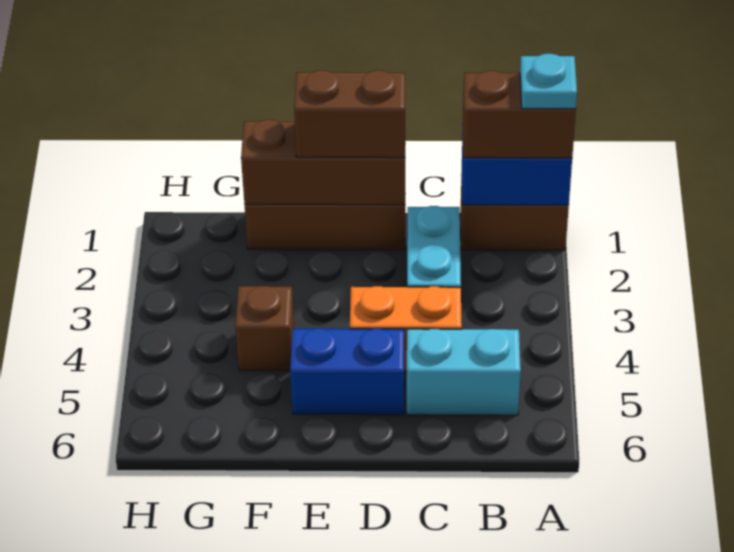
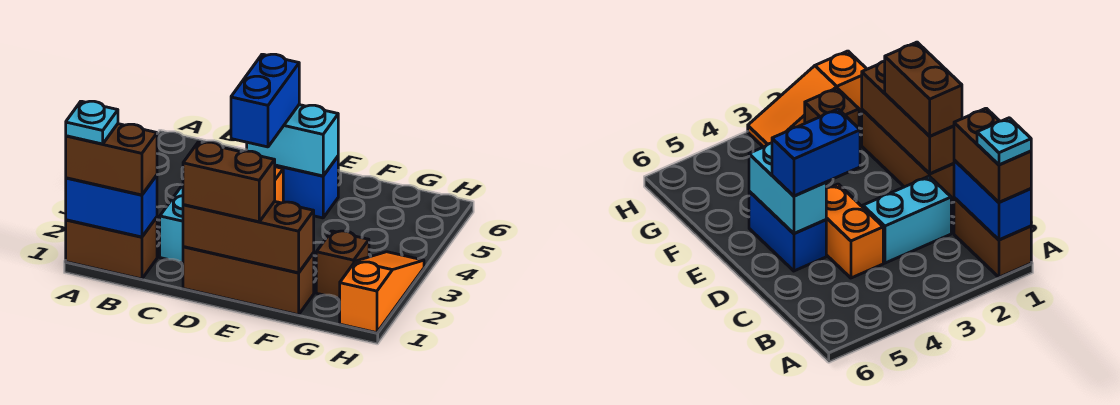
cyan 1x2 brick [407,329,521,415] -> cyan 1x2 brick moved to [247,105,338,176]
none -> blue 1x2 brick [231,54,299,147]
brown 1x1 brick [235,286,294,371] -> brown 1x1 brick moved to [316,231,369,299]
none -> orange 1x3 slope [340,252,424,333]

